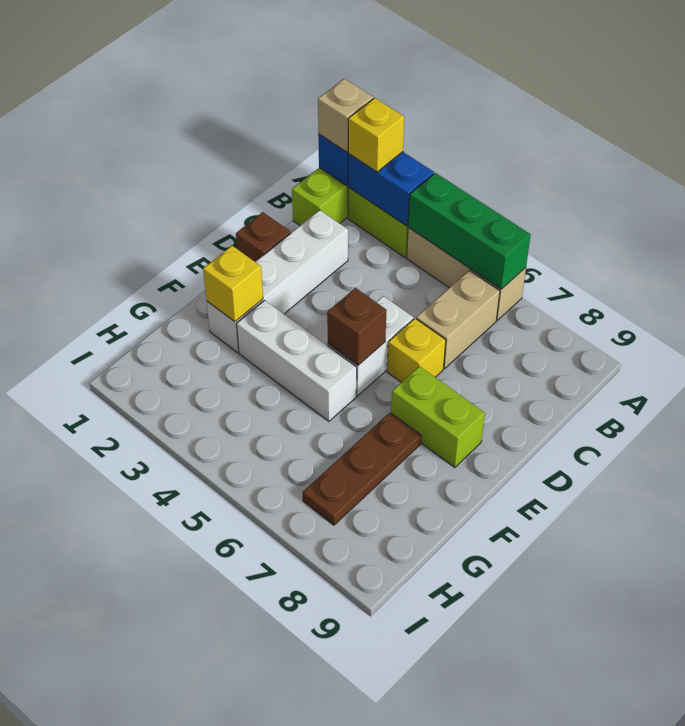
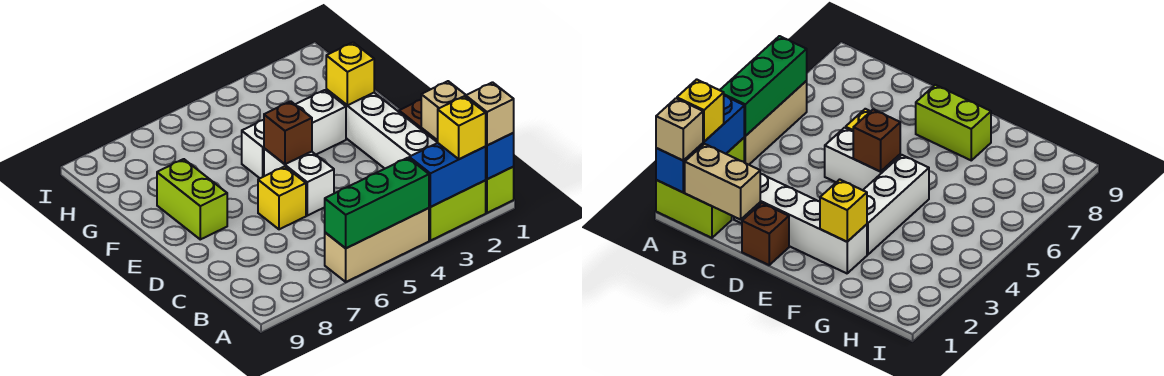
tan 1x2 brick [416,270,500,369] -> tan 1x2 brick moved to [421,81,466,140]
lime 1x2 brick [391,366,485,468] -> lime 1x2 brick turned to [157,159,227,239]
brown 1x3 plate [303,413,421,525] -> none

